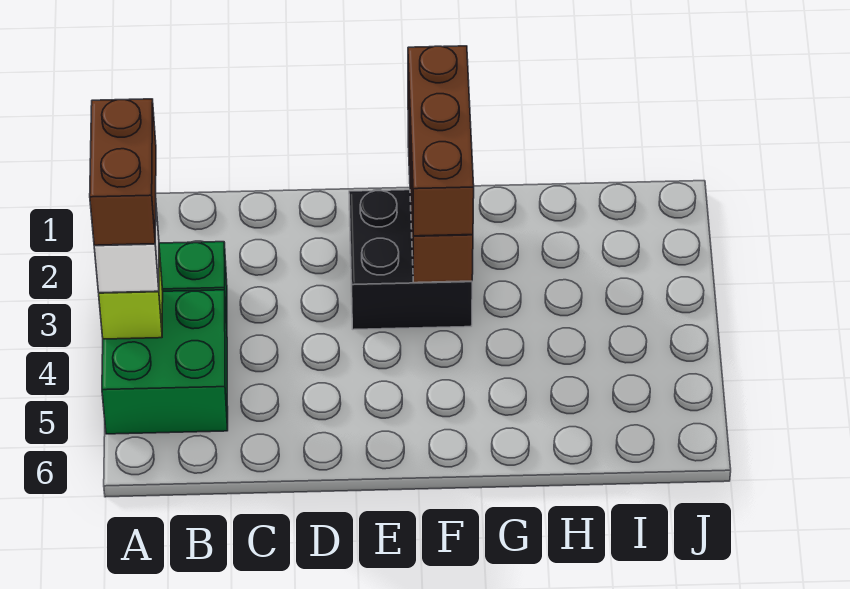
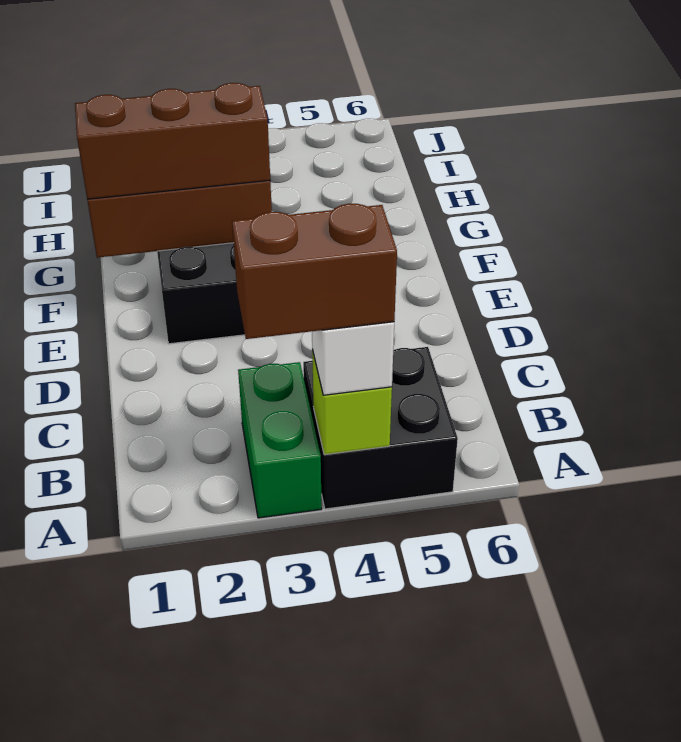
green 2x2 brick [102,290,228,434] -> black 2x2 brick [303,347,458,509]

